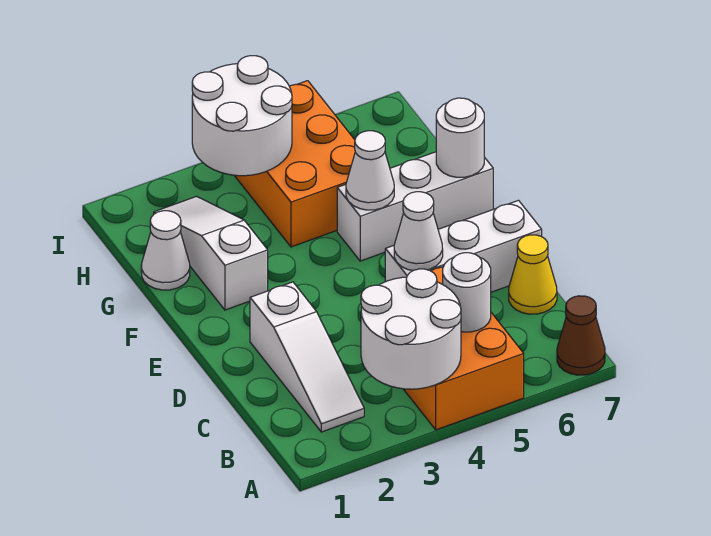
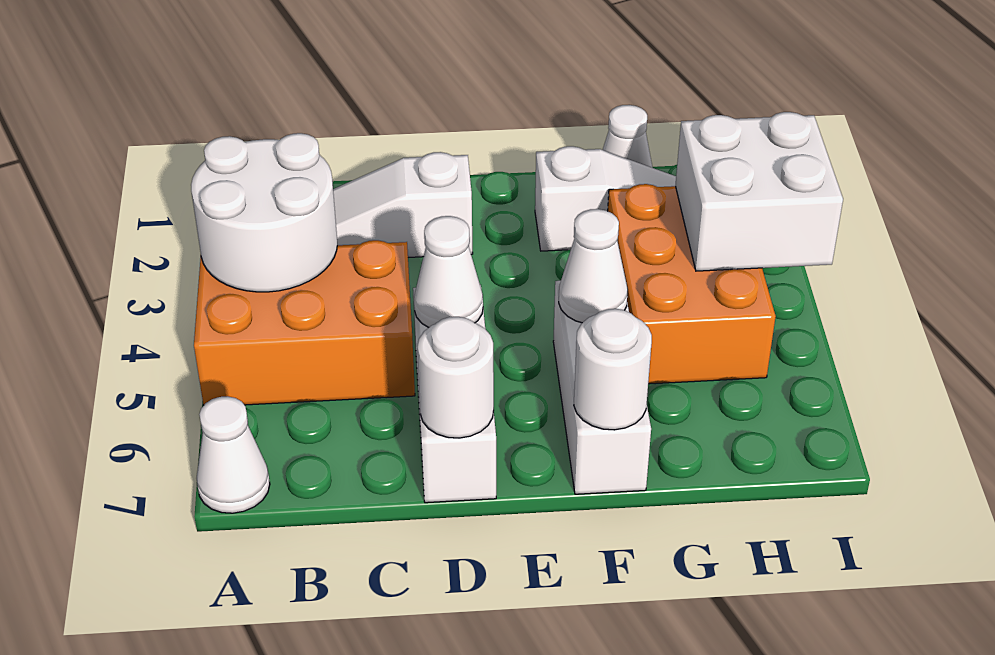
brown 1x1 cone [557,296,605,375] -> white 1x1 cone [197,396,270,513]
white 1x1 round brick [443,253,491,332] -> white 1x1 round brick moved to [418,317,494,438]
yellow 1x1 cone [509,235,557,314] -> none
orange 2x3 brick [234,81,355,247] -> orange 2x3 brick turned to [608,184,776,384]
white 2x2 round brick [192,56,292,176] -> white 2x2 brick [675,112,843,271]

